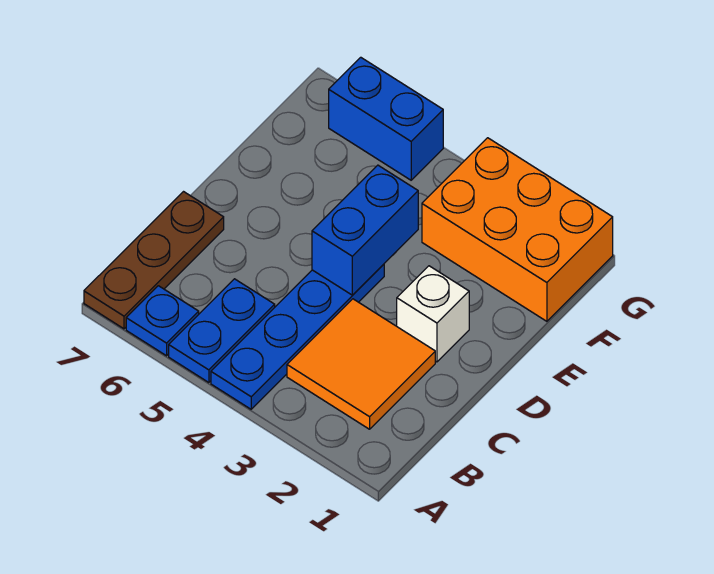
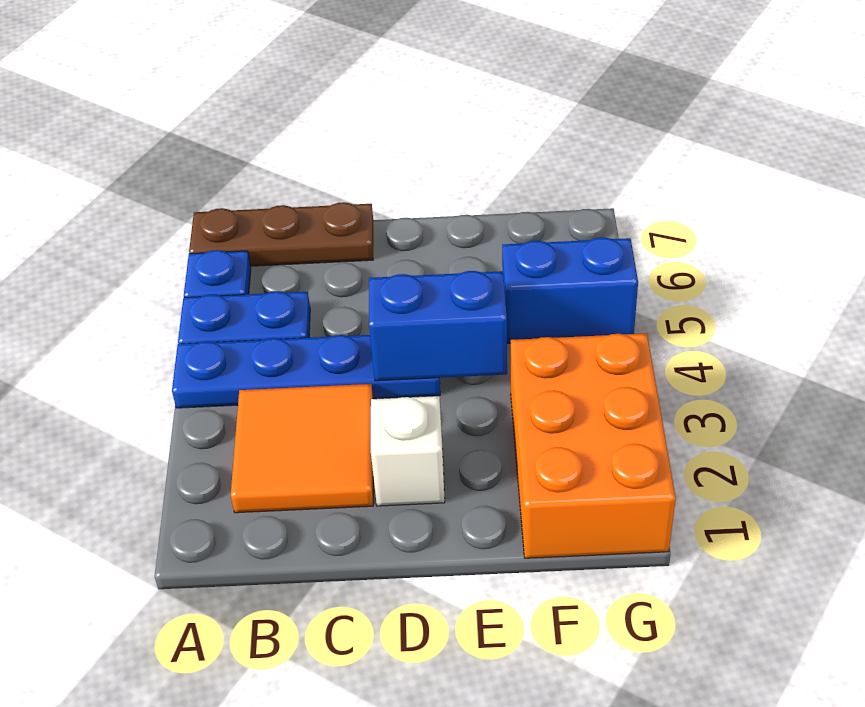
blue 1x2 brick [329,57,443,180] -> blue 1x2 brick turned to [502,237,638,343]

